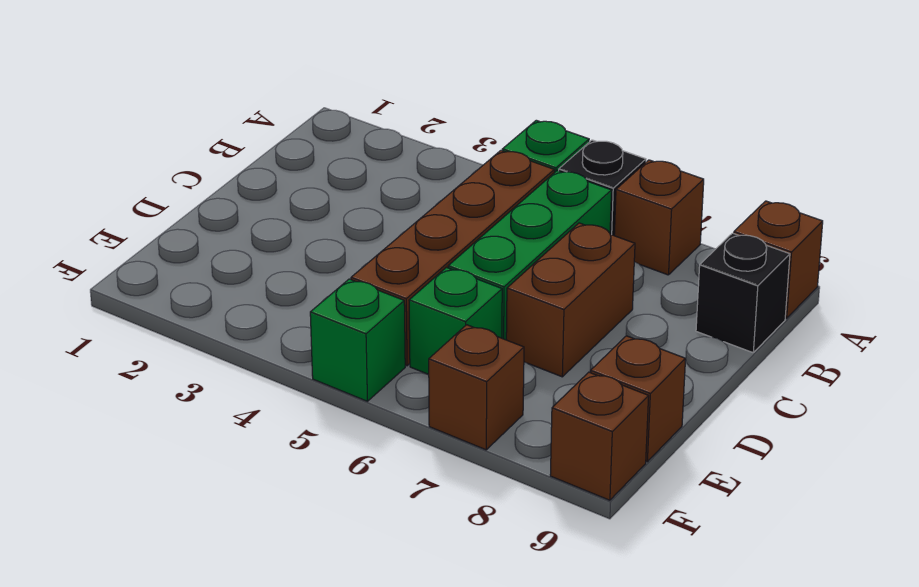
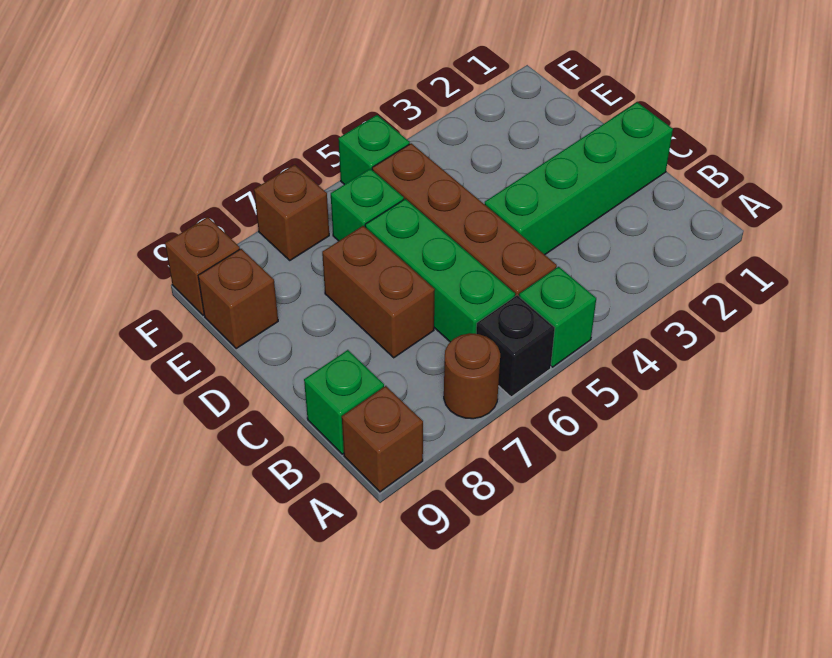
brown 1x1 brick [614,160,704,275] -> brown 1x1 round brick [444,333,500,419]
black 1x1 brick [696,233,790,353] -> green 1x1 brick [304,350,384,454]
none -> green 1x4 brick [485,102,673,255]

